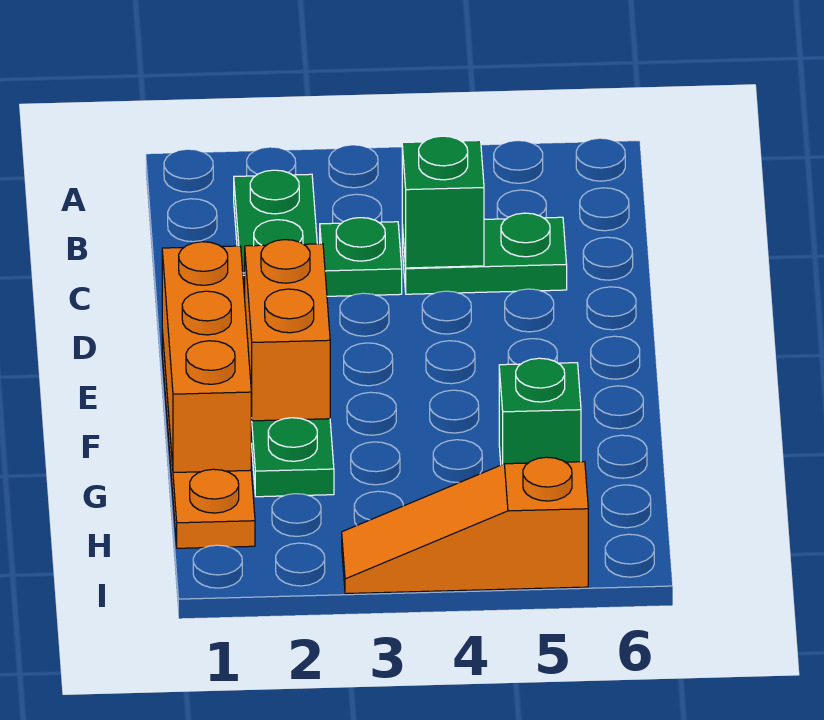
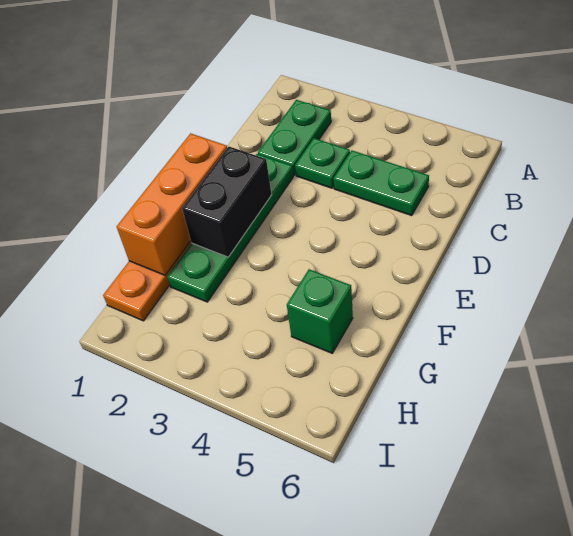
green 1x1 brick [402,136,484,268] -> none
orange 1x2 brick [245,240,330,421] -> black 1x2 brick [182,147,271,257]
orange 1x3 slope [342,457,588,594] -> none

